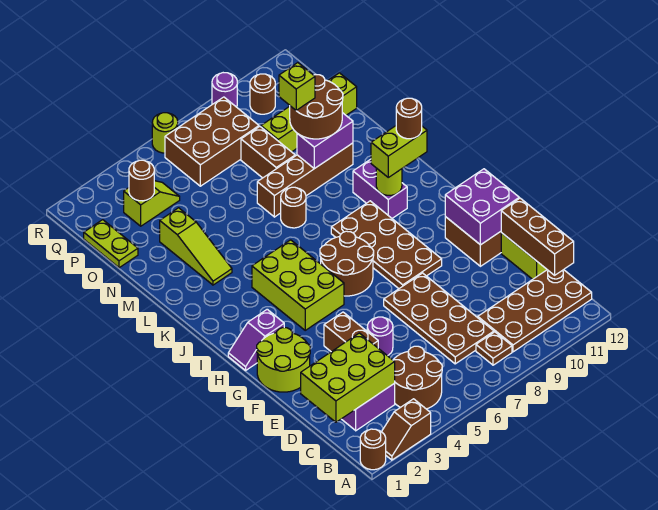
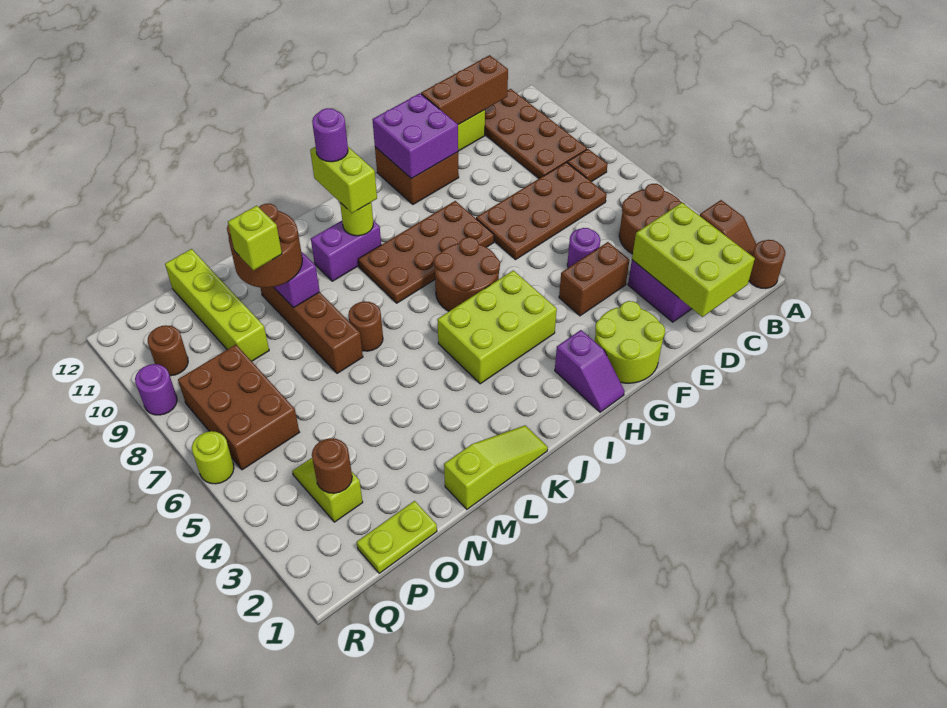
brown 1x1 round brick [396,98,422,139] -> purple 1x1 round brick [312,108,348,162]
lime 1x3 slope [160,208,232,285] -> lime 1x3 slope moved to [444,425,548,509]
brown 1x2 brick [241,127,295,178] -> none

